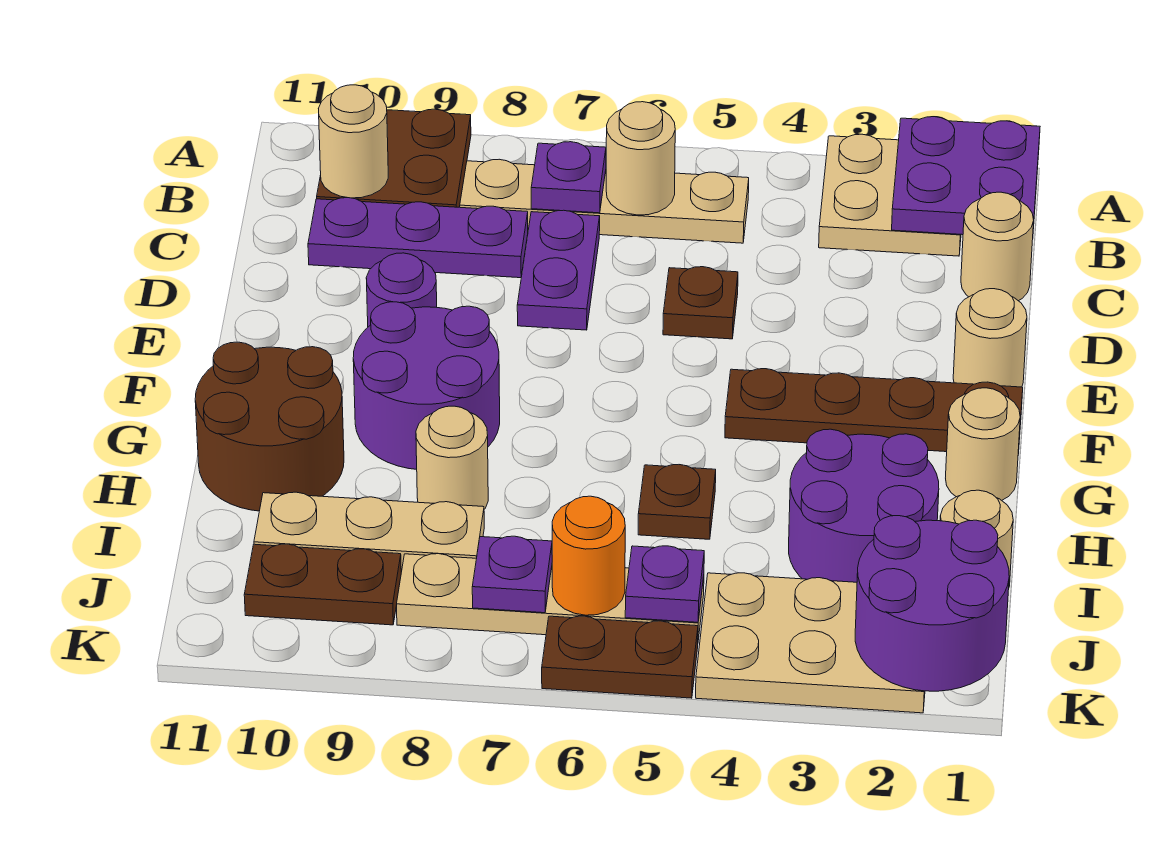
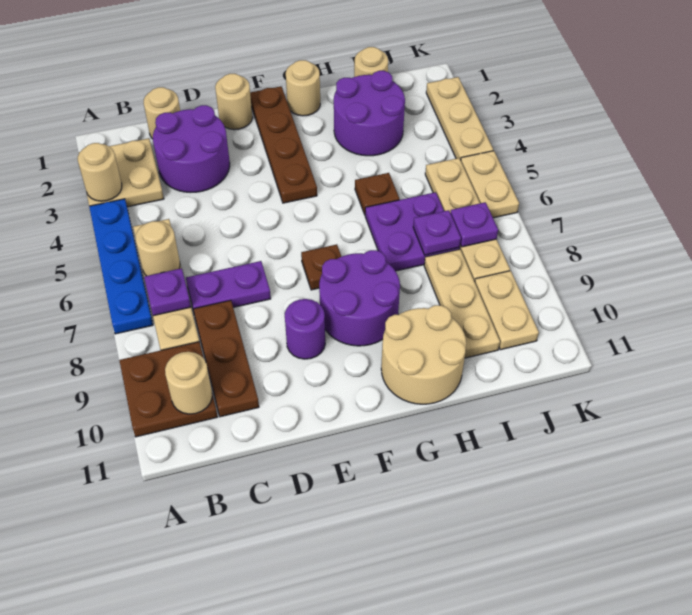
purple 2x2 plate [892,117,1040,235] -> purple 2x2 plate moved to [365,192,460,271]
none -> blue 1x4 plate [89,199,153,334]
purple 1x3 plate [308,198,528,278] -> brown 1x3 plate [194,300,259,417]
brown 1x1 plate [663,267,738,339] -> brown 1x1 plate moved to [301,244,341,290]
brown 2x2 round brick [195,342,344,511] -> tan 2x2 round brick [381,305,466,404]
tan 1x1 round brick [416,406,488,509] -> tan 1x1 round brick moved to [78,143,122,201]
purple 2x2 round brick [855,516,1009,691] -> purple 2x2 round brick moved to [153,105,230,193]
tan 2x3 plate [696,573,925,713] -> tan 1x3 plate [426,77,493,160]
purple 1x1 plate [625,546,704,622] -> purple 1x1 plate moved to [413,210,461,255]
orange 1x1 round brick [552,496,625,615] -> none
brown 1x2 plate [244,544,401,625] -> tan 1x2 plate [475,271,539,350]
brown 1x2 plate [542,616,698,698] -> tan 1x2 plate [461,151,519,218]

